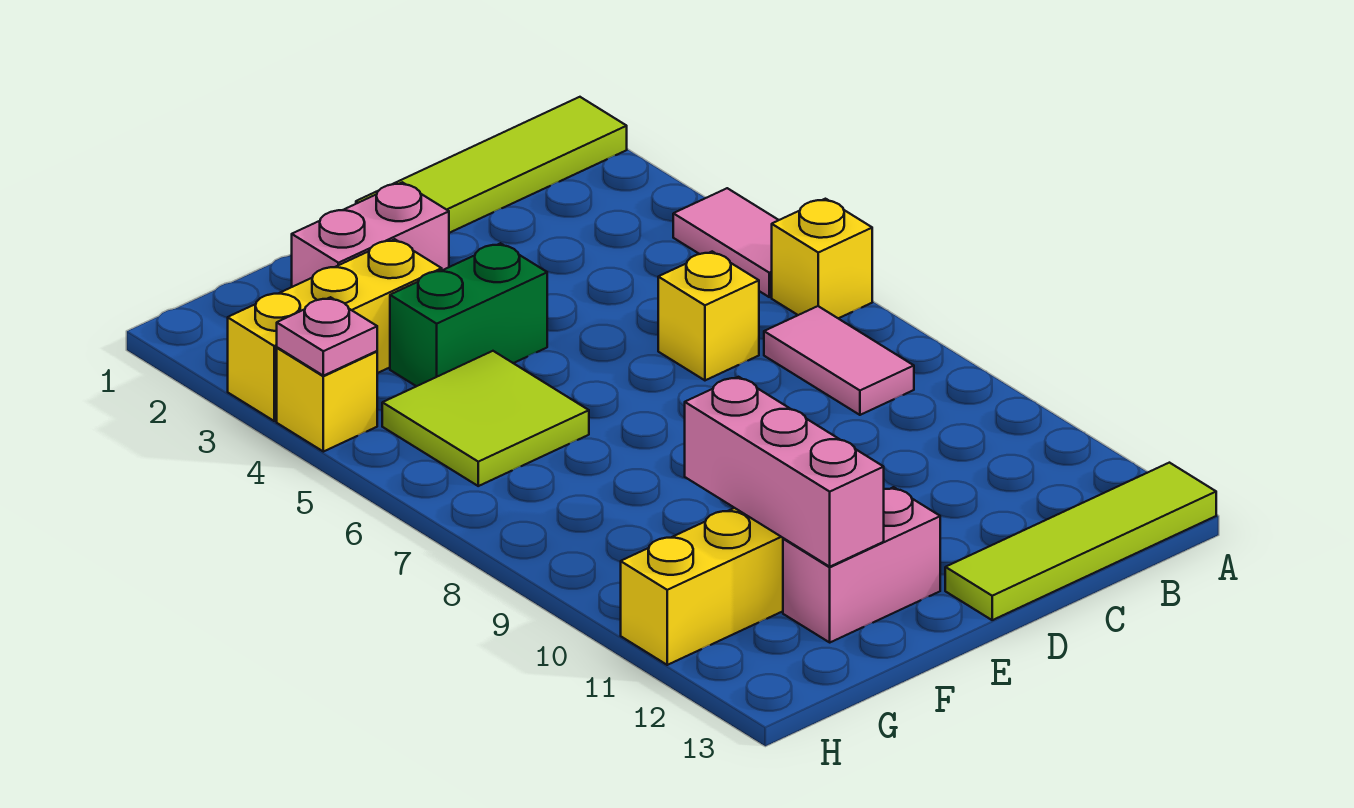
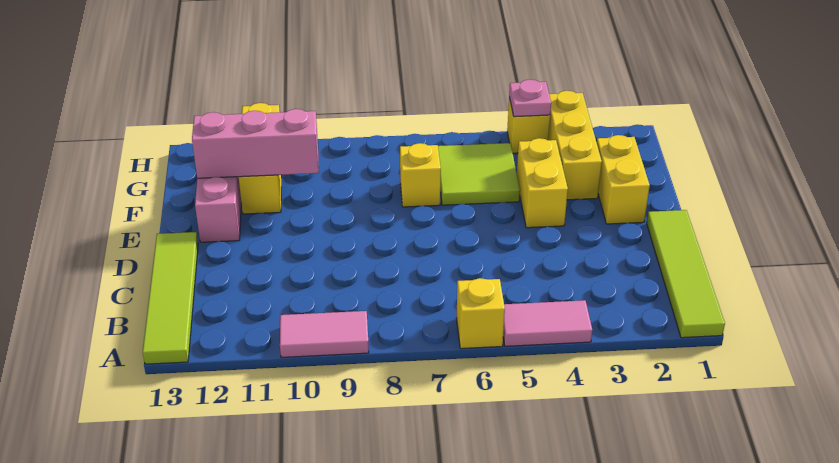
pink 1x2 tile [764,306,914,415] -> pink 1x2 tile moved to [280,311,369,357]
yellow 1x1 brick [658,252,759,380] -> yellow 1x1 brick moved to [400,143,441,207]
pink 1x2 brick [292,182,449,287] -> yellow 1x2 brick [597,135,650,224]
green 1x2 brick [390,243,547,386] -> yellow 1x2 brick [517,138,568,228]

